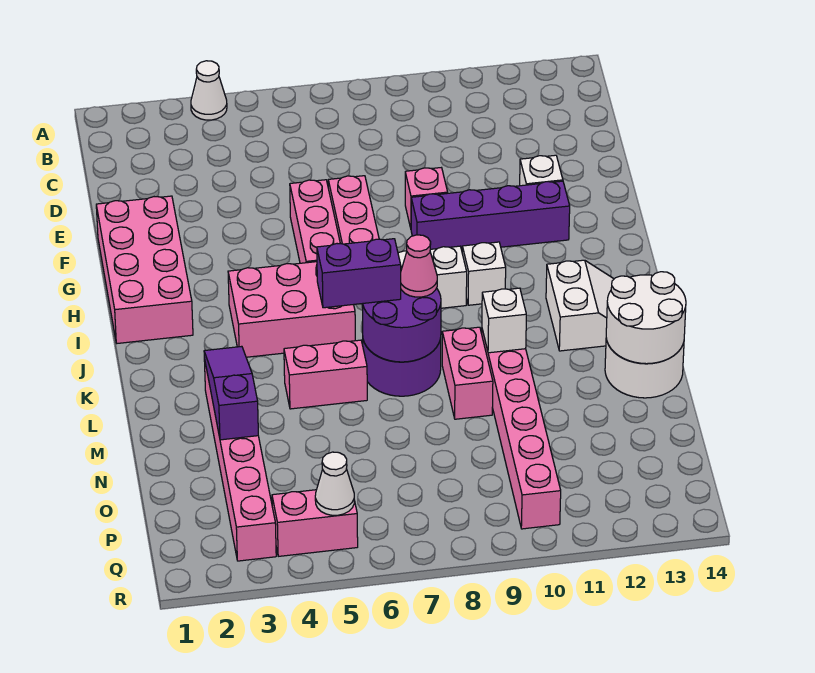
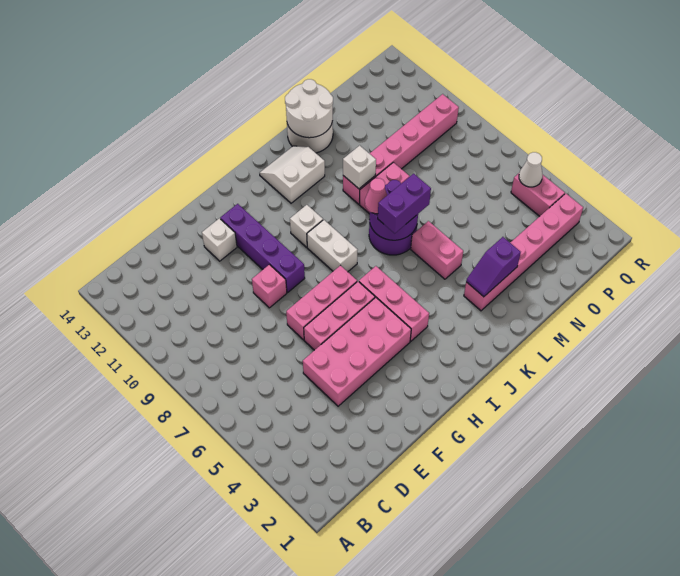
white 1x1 cone [191,61,227,120] -> none
pink 2x4 brick [96,196,193,343] -> pink 2x4 brick moved to [303,297,411,406]
pink 2x3 brick [228,262,355,357] -> pink 1x3 brick [359,266,429,341]
purple 1x2 brick [317,239,401,308] -> purple 1x2 brick turned to [378,174,431,233]
purple 1x3 slope [204,346,258,440] -> purple 1x2 slope [466,237,521,297]

